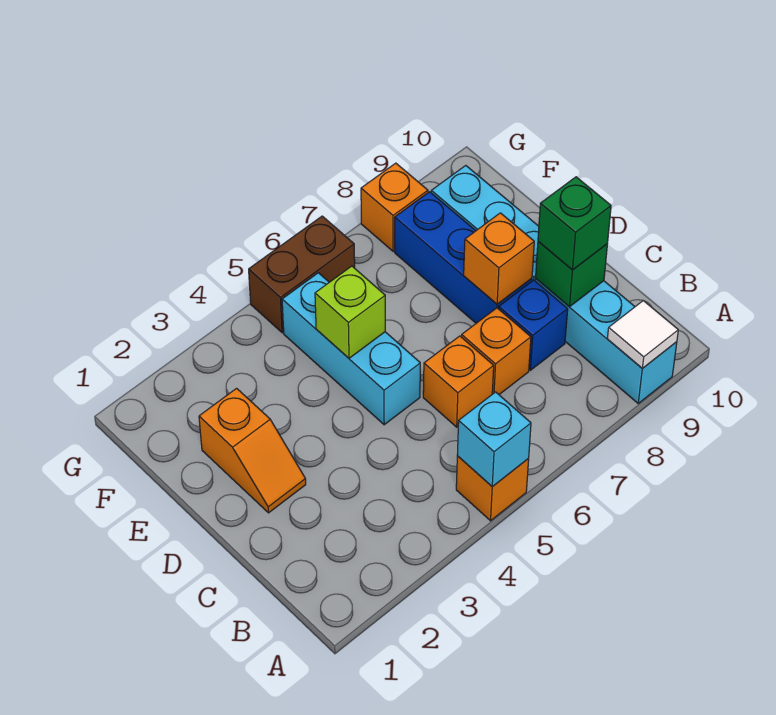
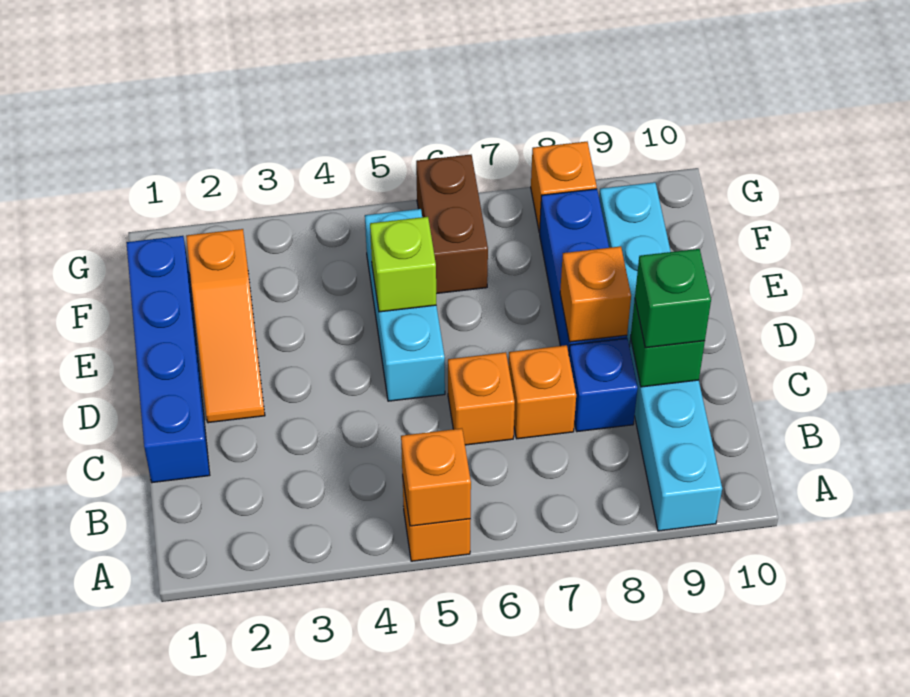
cyan 1x1 brick [457,392,531,487] -> orange 1x1 brick [401,428,471,526]
white 1x1 tile [607,301,678,368] -> none
none -> blue 1x4 brick [126,236,210,483]
orange 1x2 slope [199,388,306,513] -> orange 1x3 slope [186,229,265,423]
brown 1x2 brick [249,216,355,333] -> brown 1x2 brick turned to [416,155,488,294]

